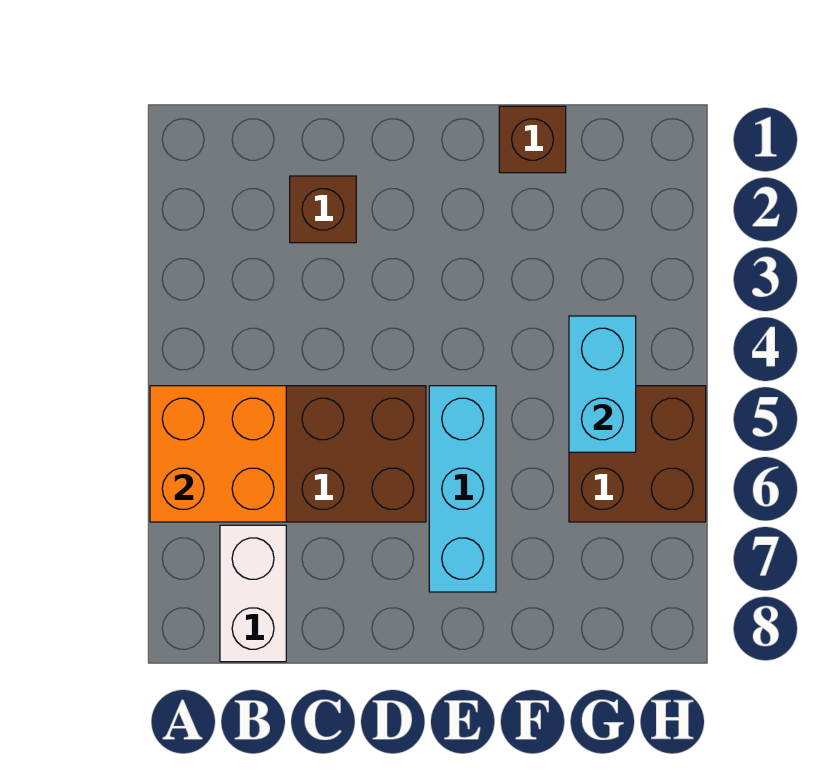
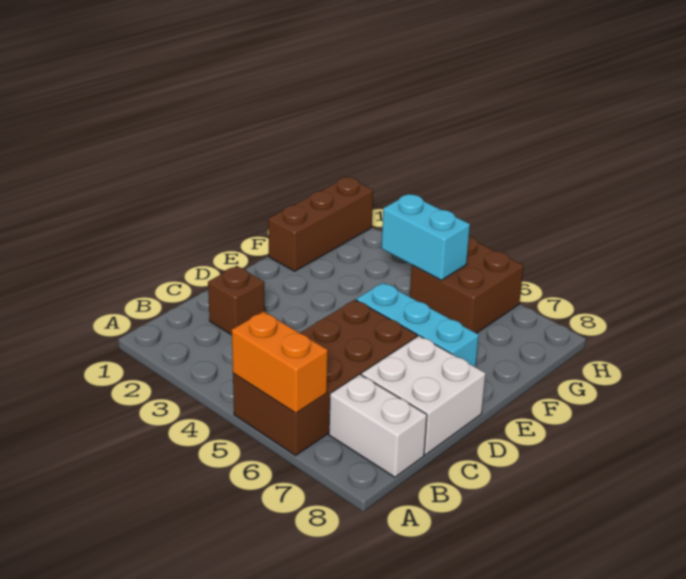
orange 2x2 brick [150,386,286,522] -> orange 1x2 brick [232,311,328,413]
none -> white 2x2 brick [361,336,486,455]
brown 1x1 brick [499,106,566,173] -> brown 1x3 brick [268,177,373,271]

